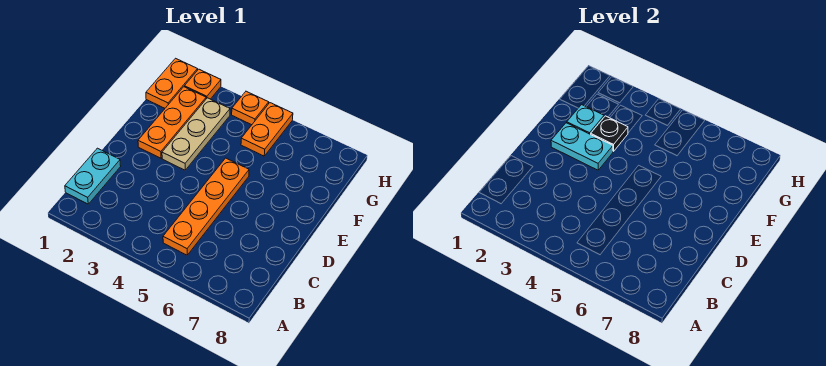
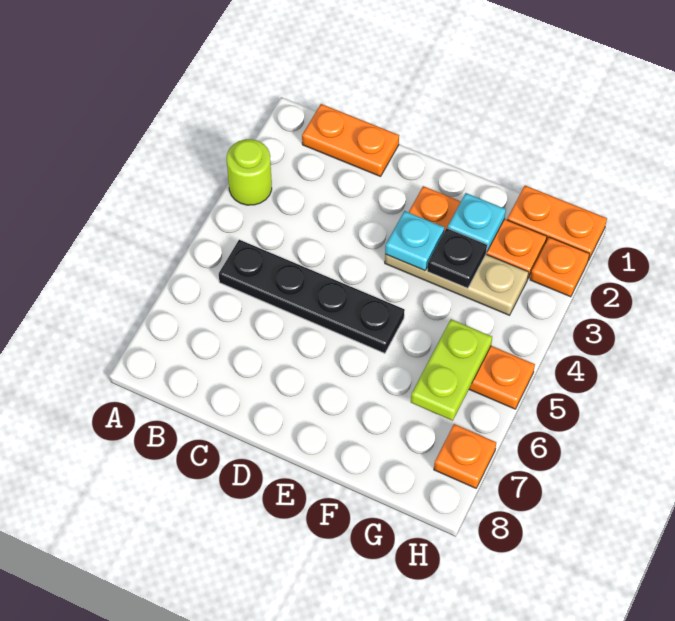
none -> lime 1x1 round brick [227,139,272,205]
cyan 1x2 plate [65,148,121,204] -> orange 1x2 plate [302,104,399,176]
orange 1x4 plate [163,158,249,255] -> black 1x4 plate [219,240,405,353]
cyan 1x2 plate [551,123,613,170] -> cyan 1x1 plate [385,211,445,271]
none -> lime 1x2 plate [411,319,492,421]
orange 1x1 plate [232,91,269,125] -> orange 1x1 plate moved to [434,424,496,488]

